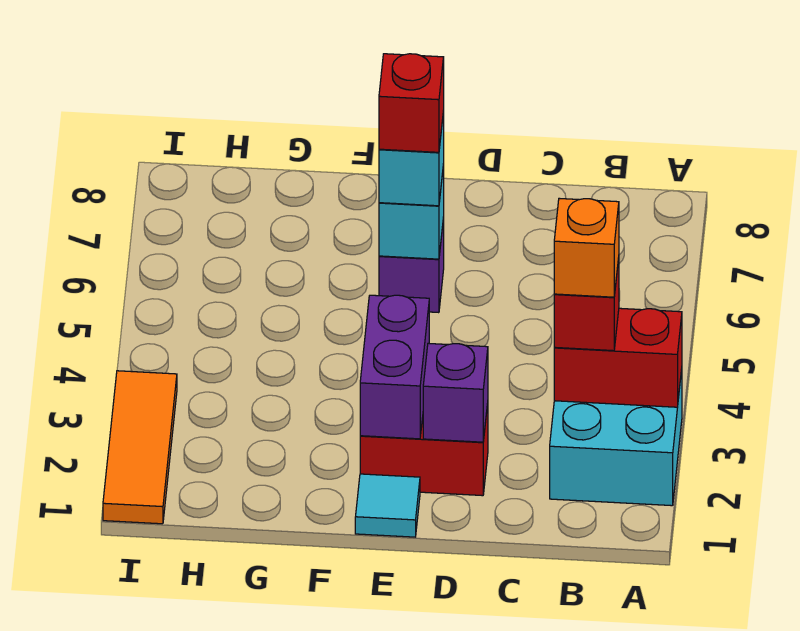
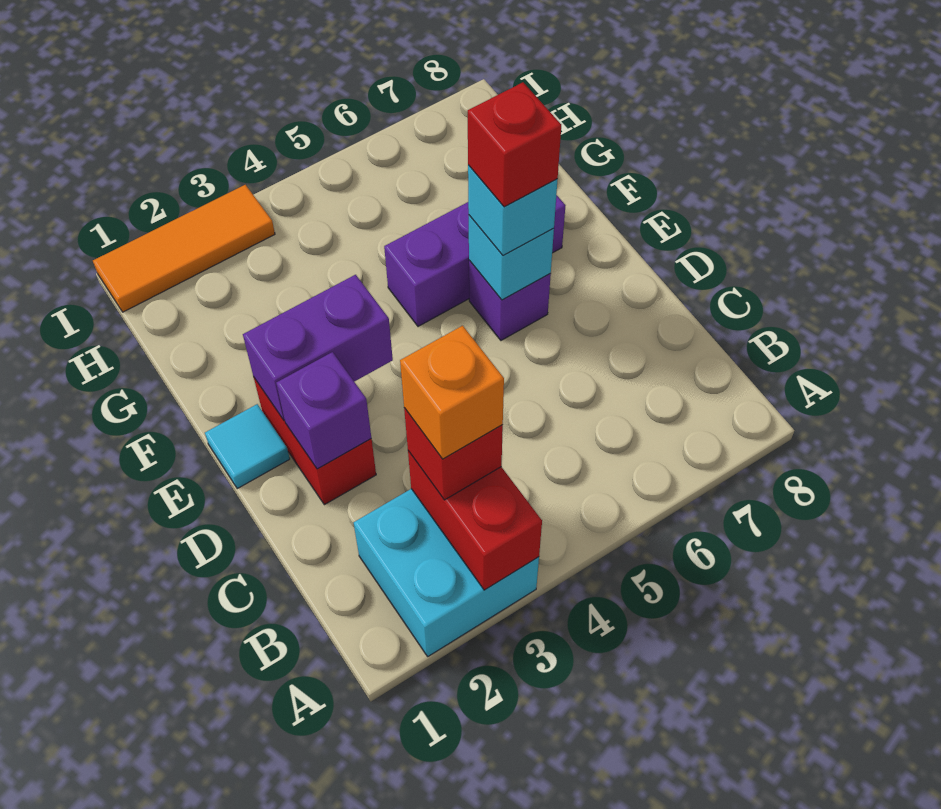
none -> purple 1x3 brick [384,195,565,326]

